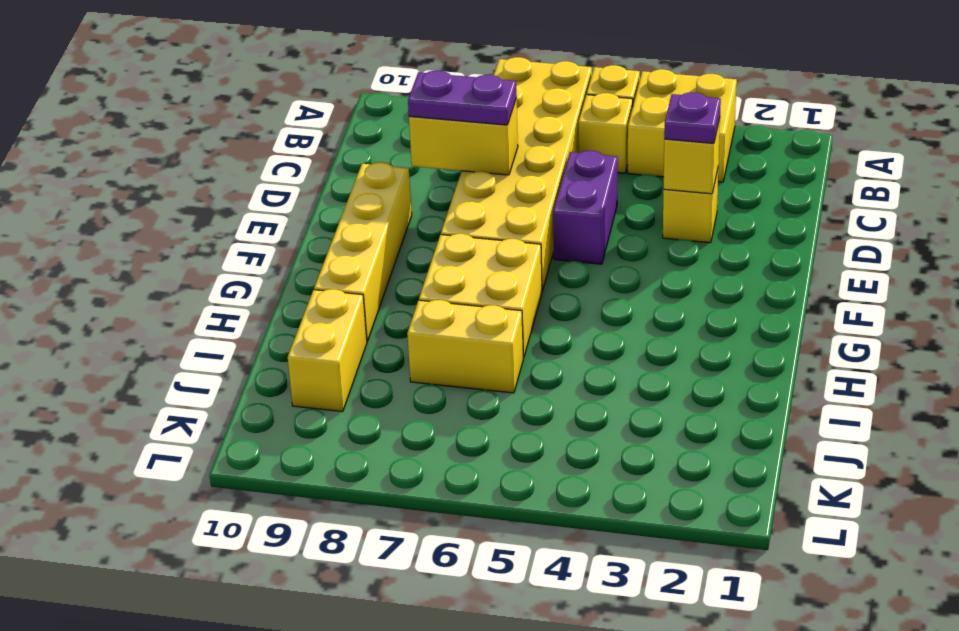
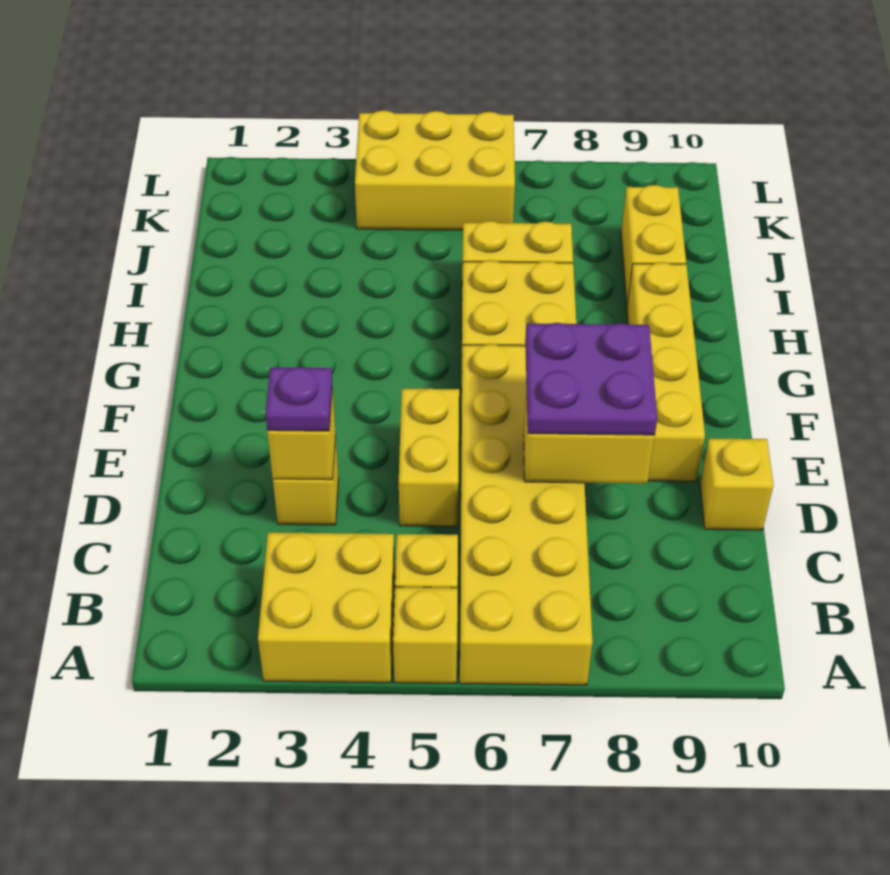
purple 1x2 brick [553,151,618,264] -> yellow 1x2 brick [399,388,459,526]
purple 1x2 plate [408,70,517,125] -> purple 2x2 plate [525,323,657,435]
none -> yellow 1x1 brick [700,438,773,530]
none -> yellow 2x3 brick [355,110,515,230]

